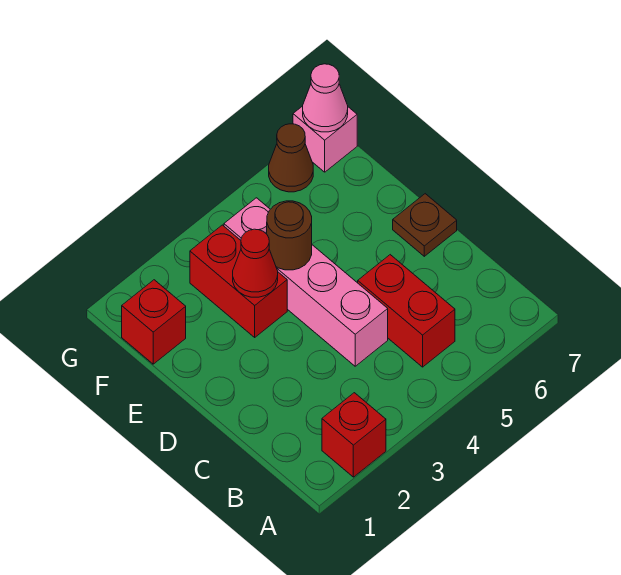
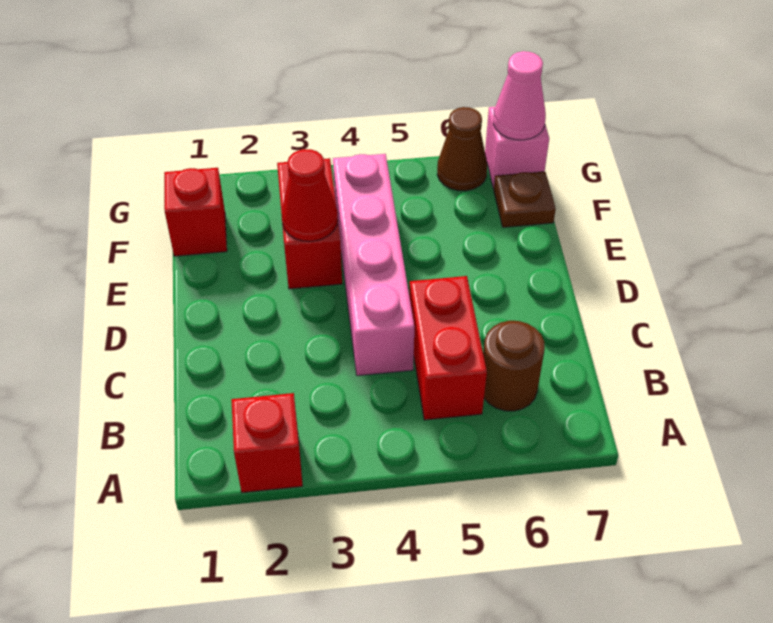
brown 1x1 plate [393,194,457,256] -> brown 1x1 plate moved to [494,172,556,227]
brown 1x1 round brick [267,201,312,270] -> brown 1x1 round brick moved to [483,321,545,411]

